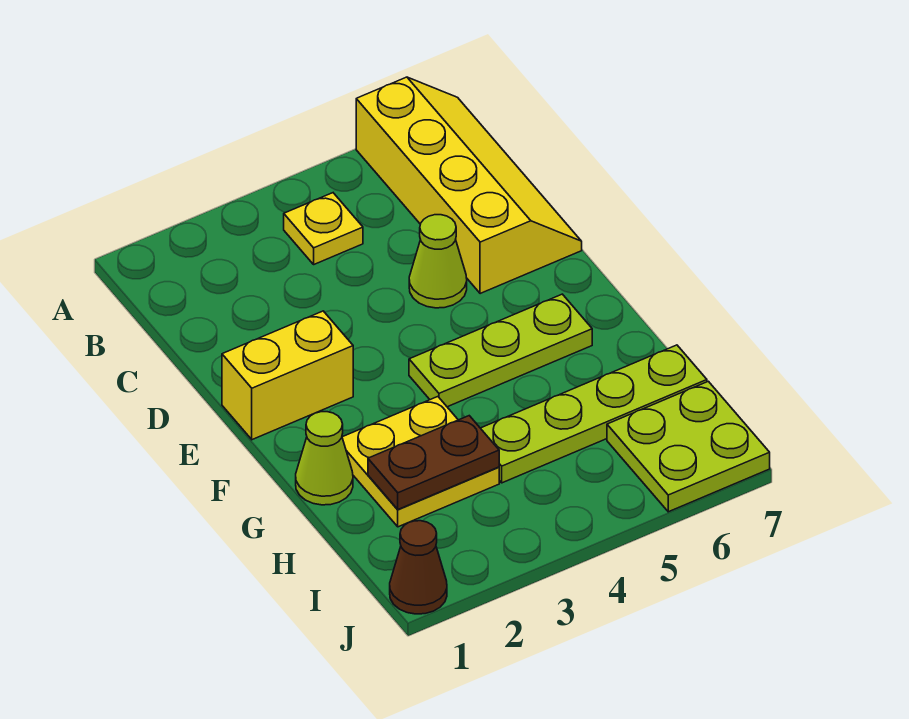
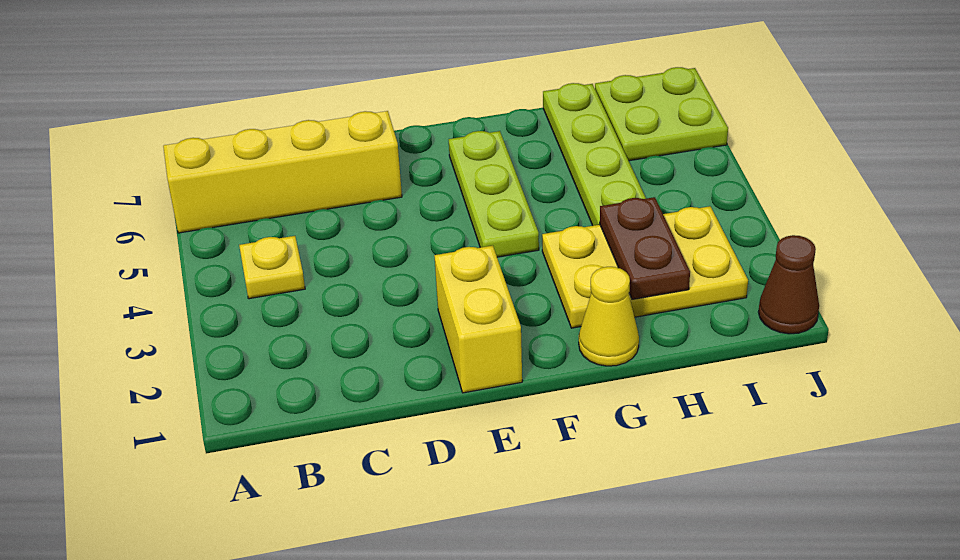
lime 1x1 cone [409,215,467,308] -> none
lime 1x1 cone [296,412,353,505] -> yellow 1x1 cone [579,267,639,366]
yellow 2x2 plate [342,397,499,527] -> yellow 2x3 plate [542,206,748,328]

